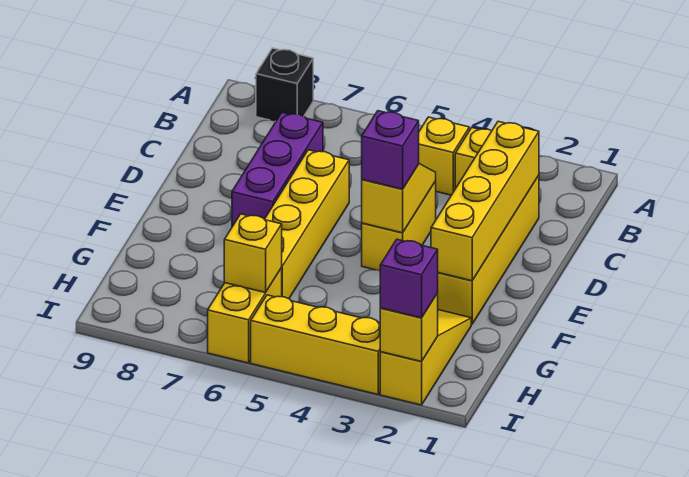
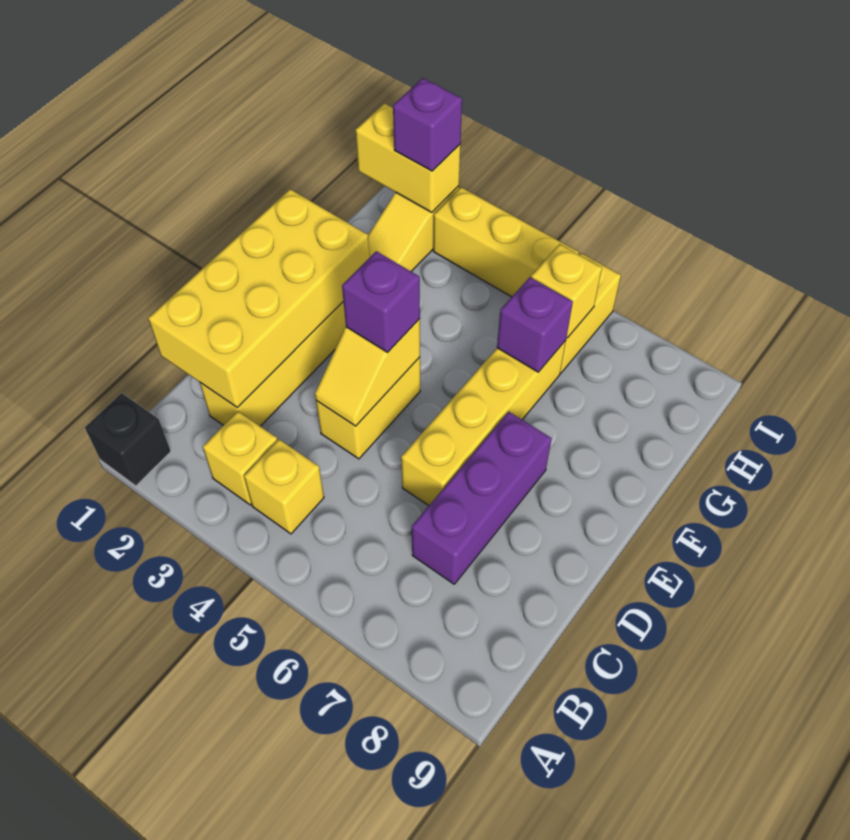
black 1x1 brick [256,48,313,122] -> black 1x1 brick moved to [85,393,171,486]
yellow 1x4 brick [431,122,539,281] -> yellow 2x4 brick [148,189,369,408]
none -> purple 1x1 brick [497,277,573,372]
yellow 1x1 brick [380,293,438,361] -> yellow 1x2 brick [356,103,460,212]

